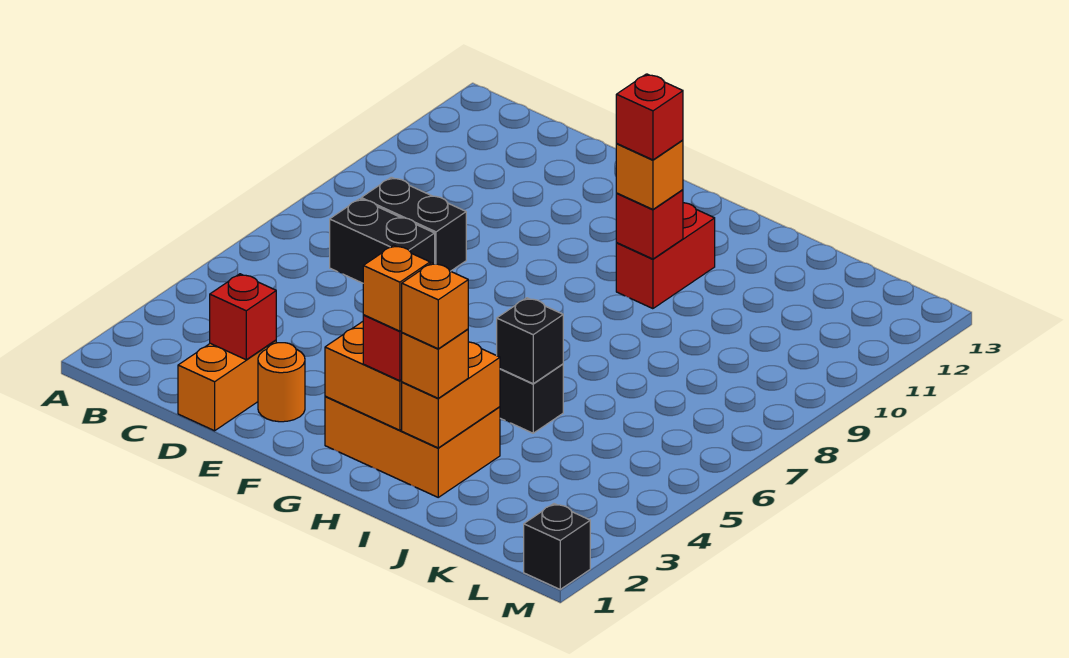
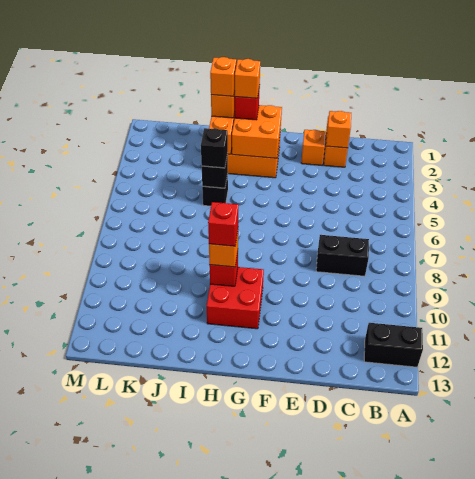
black 1x2 brick [330,199,435,283] -> black 1x2 brick moved to [364,323,423,367]
red 1x1 brick [210,274,276,360] -> orange 1x1 brick [326,111,351,148]
orange 1x1 round brick [258,343,305,422] -> orange 1x1 brick [301,130,326,165]
red 1x2 brick [616,203,715,309] -> red 2x2 brick [207,267,264,329]
black 1x1 brick [524,504,590,589] -> black 1x1 brick moved to [201,128,228,168]

